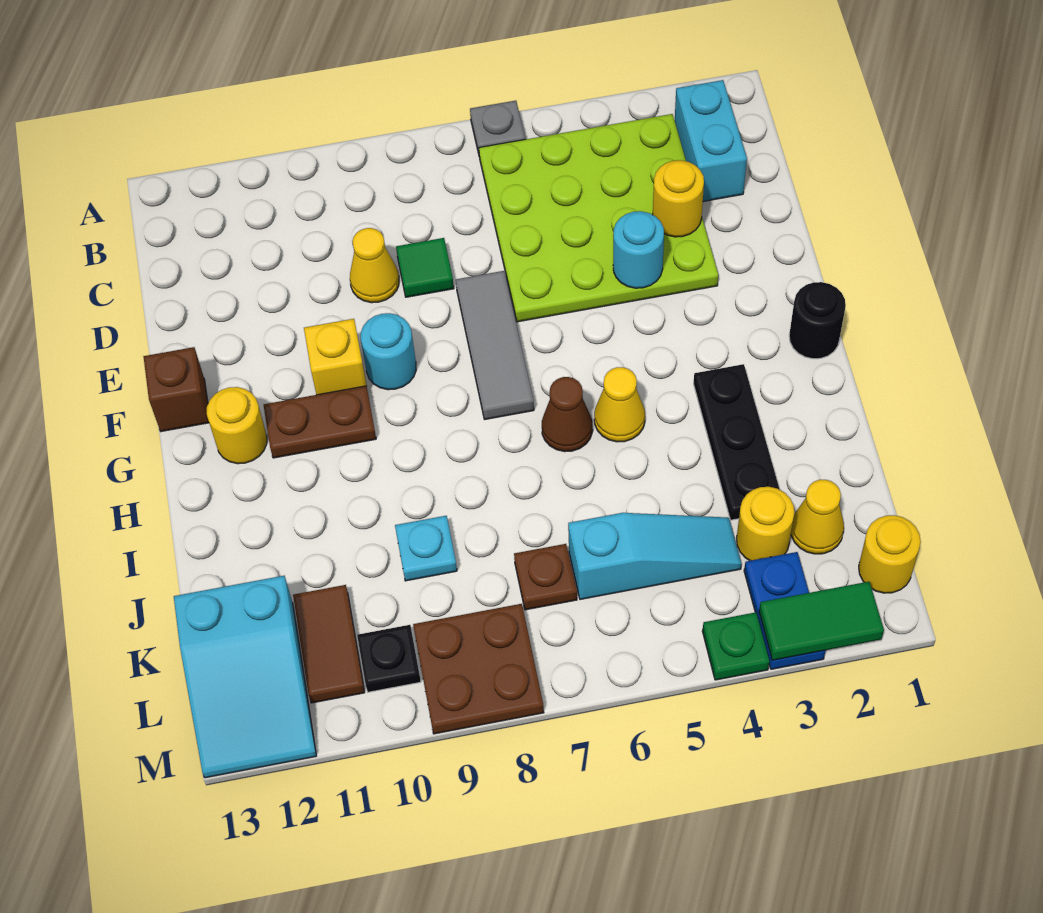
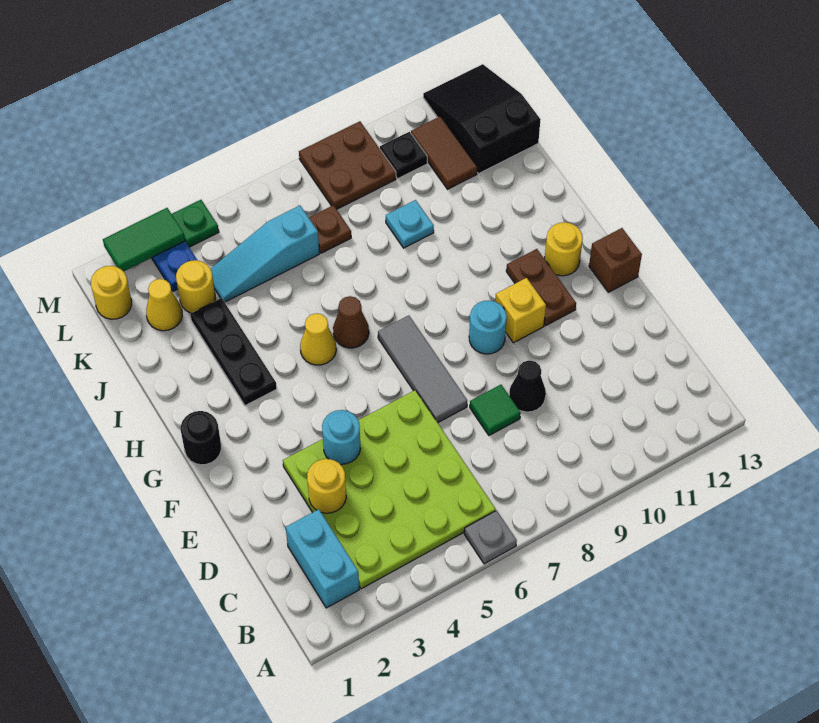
yellow 1x1 cone [350,228,399,303] -> black 1x1 cone [509,360,546,412]
brown 1x2 plate [264,386,376,458] -> brown 1x2 plate turned to [506,249,576,326]
cyan 2x3 slope [174,576,316,778] -> black 2x3 slope [423,64,541,173]

